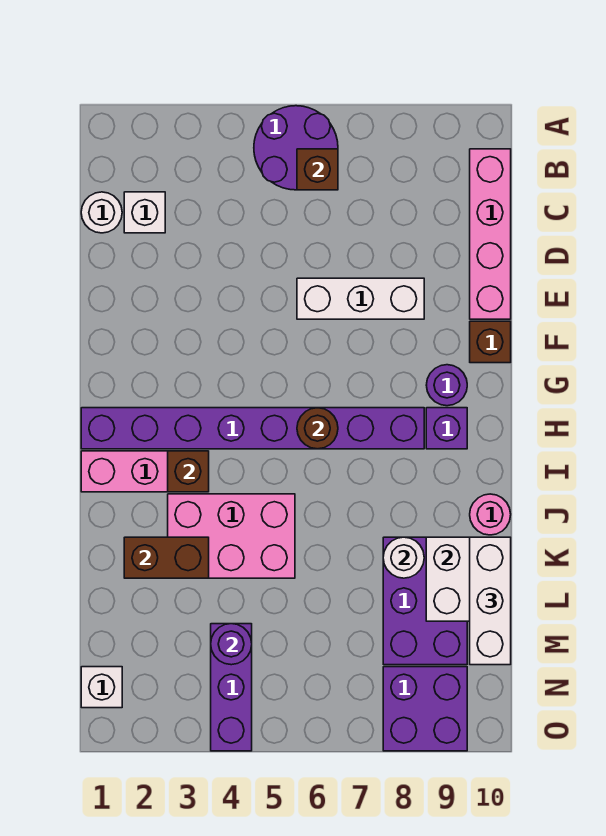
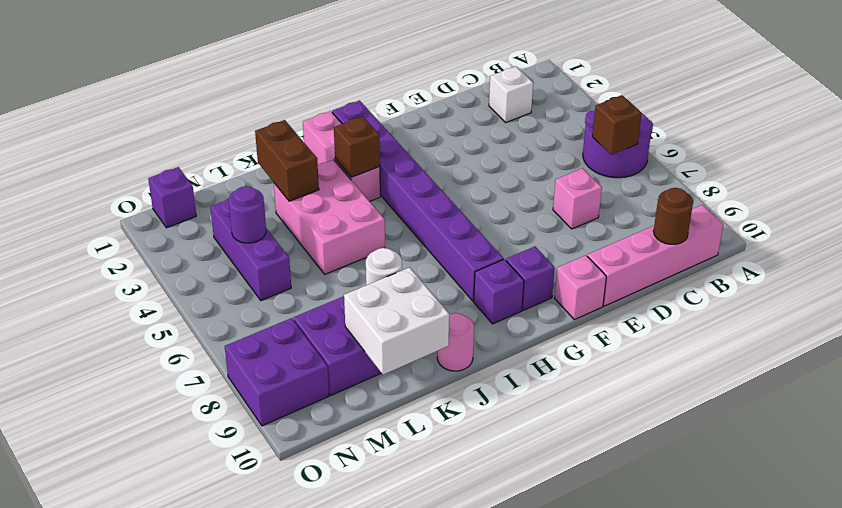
white 1x1 round brick [81,192,122,233] -> none
none -> pink 1x1 brick [553,168,602,229]
white 1x3 brick [297,278,424,319] -> none
brown 1x1 brick [470,321,511,363] -> pink 1x1 brick [555,255,606,320]
purple 1x1 round brick [426,365,467,406] -> purple 1x1 brick [506,246,555,310]
brown 1x1 round brick [297,408,338,449] -> brown 1x1 round brick moved to [653,188,693,244]
white 1x3 brick [470,537,511,665] -> none
purple 1x3 brick [211,624,252,751] -> purple 1x3 brick turned to [210,199,291,300]
white 1x1 brick [81,667,122,708] -> purple 1x1 brick [148,167,196,228]

